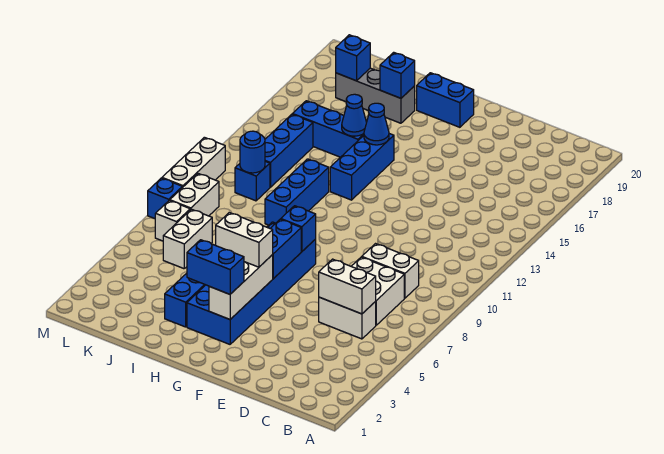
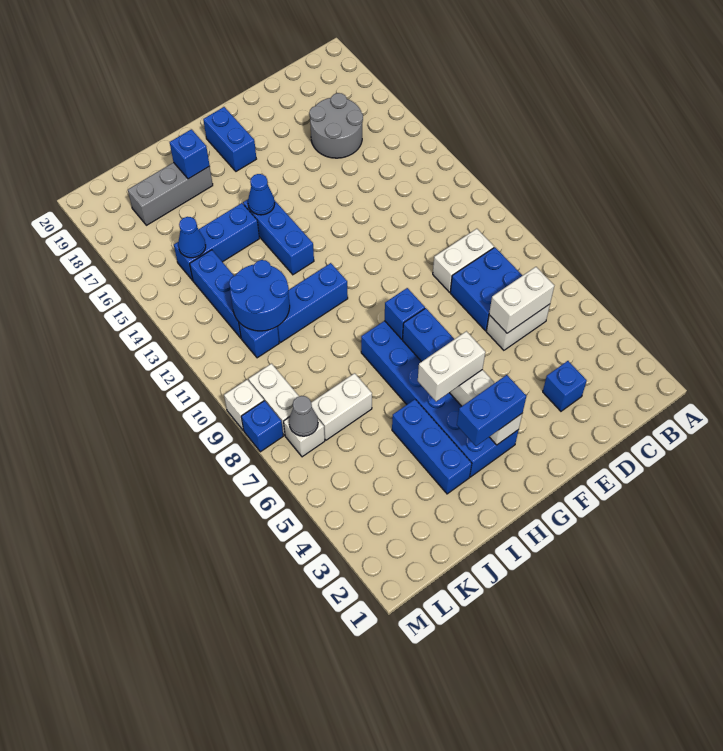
white 2x2 brick [351,257,404,325] -> blue 2x2 brick [450,247,523,331]
none -> grey 2x2 round brick [309,93,363,158]
blue 1x2 brick [417,73,474,127] -> blue 1x2 brick turned to [203,107,256,171]
blue 1x3 brick [265,159,329,225] -> blue 1x3 brick turned to [277,263,348,343]
blue 1x1 cone [342,94,367,136] -> blue 1x1 cone moved to [178,217,206,258]
white 1x2 brick [163,209,212,269] -> white 1x2 brick turned to [311,373,372,440]
blue 1x1 round brick [240,131,265,173] -> blue 2x2 round brick [229,260,290,331]
blue 1x1 brick [336,35,370,81] -> blue 1x1 brick moved to [543,361,587,411]
none -> grey 1x1 cone [289,396,318,436]
white 1x3 brick [162,137,225,188] -> white 1x1 brick [224,380,264,430]

